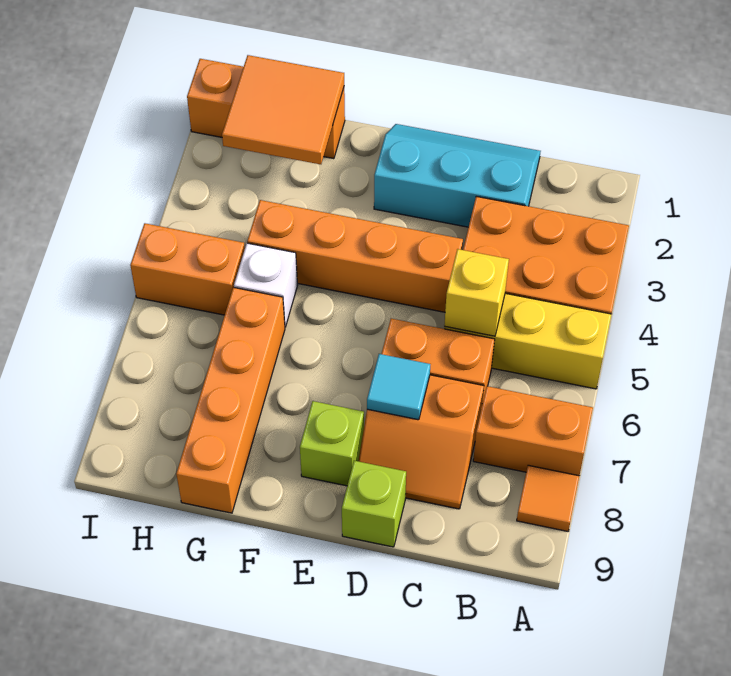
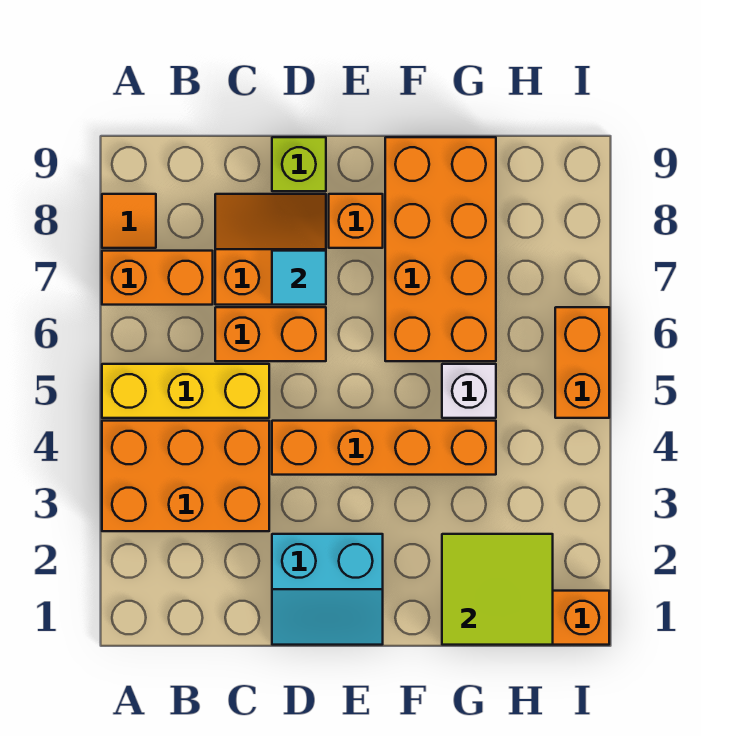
cyan 2x3 slope [374,124,541,227] -> cyan 2x2 slope [272,534,383,645]
yellow 1x1 brick [444,249,509,336] -> none
lime 1x1 brick [300,401,364,486] -> orange 1x1 brick [329,194,383,248]
orange 2x2 tile [222,55,344,164] -> lime 2x2 tile [442,534,553,645]
orange 1x4 brick [176,287,285,513] -> orange 2x4 brick [385,137,496,361]
orange 1x2 brick [130,223,245,315] -> orange 1x2 brick turned to [555,307,609,418]

